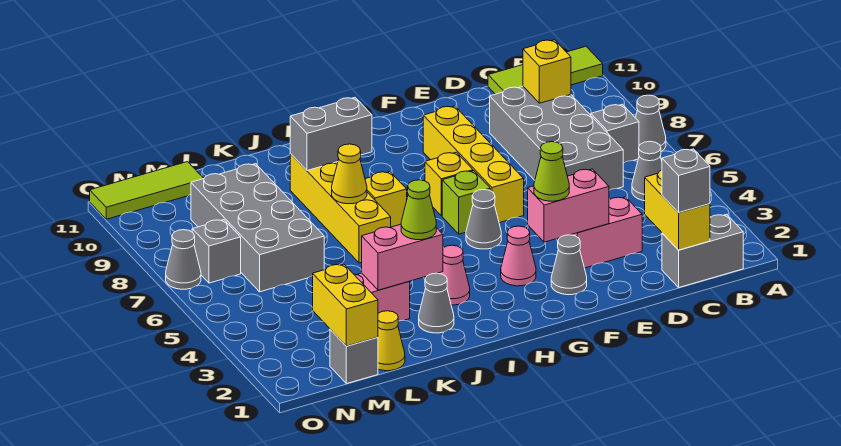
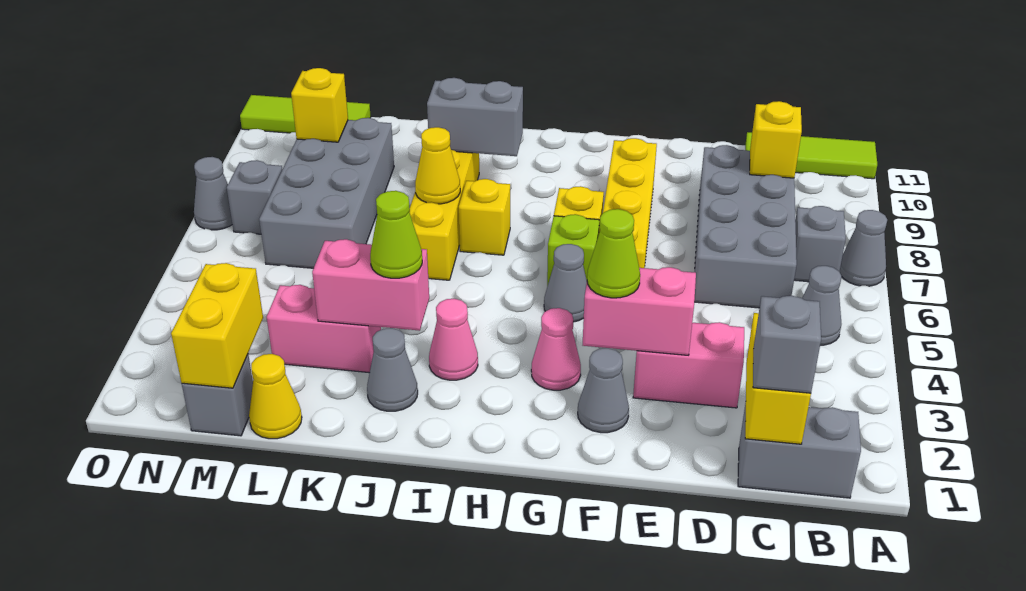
none -> yellow 1x1 brick [291,68,348,142]

